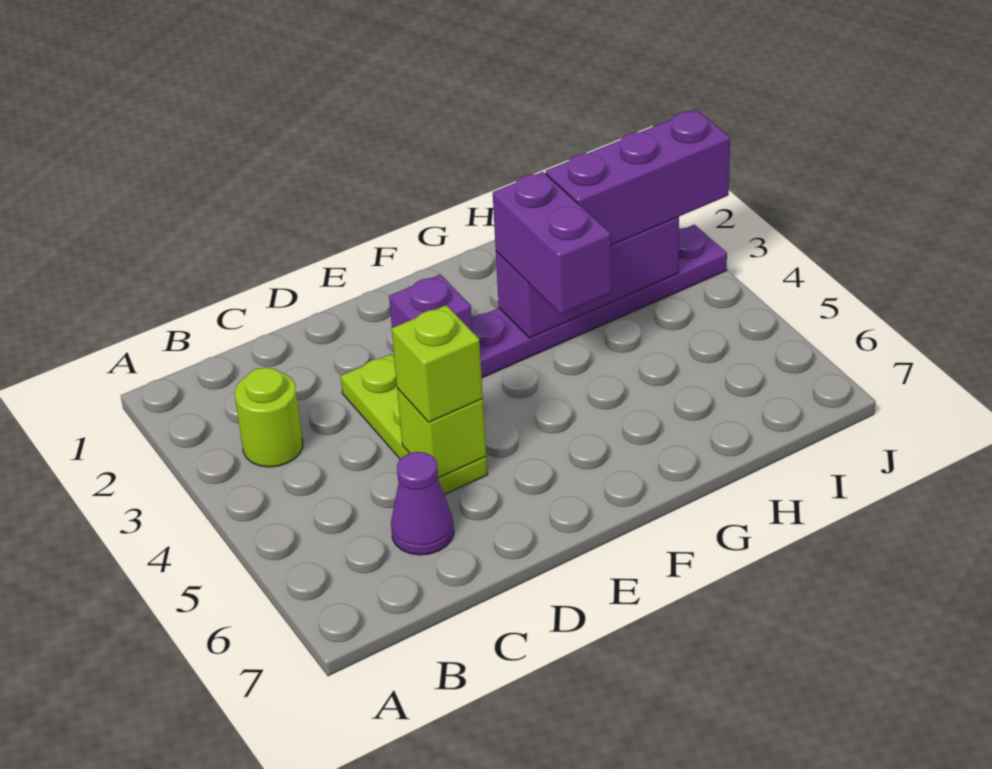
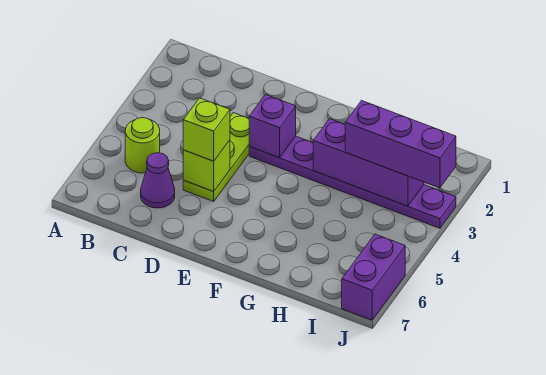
lime 1x1 round brick [235,368,303,467] -> lime 1x1 round brick moved to [125,118,160,173]
purple 1x2 brick [493,172,611,314] -> purple 1x2 brick moved to [342,234,405,320]

